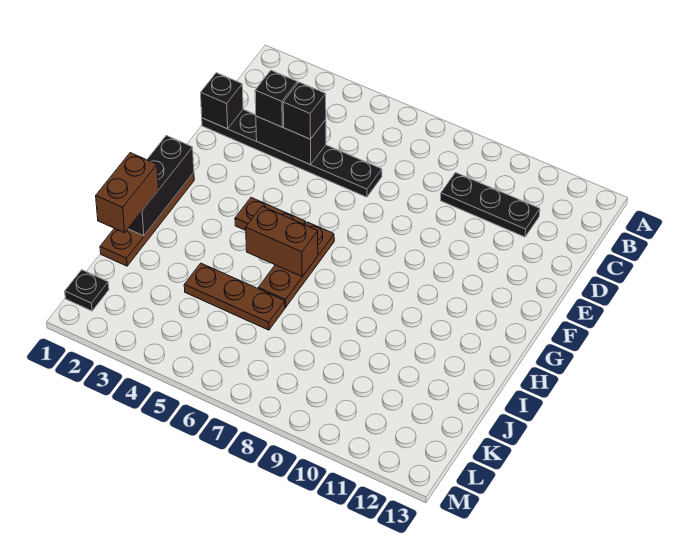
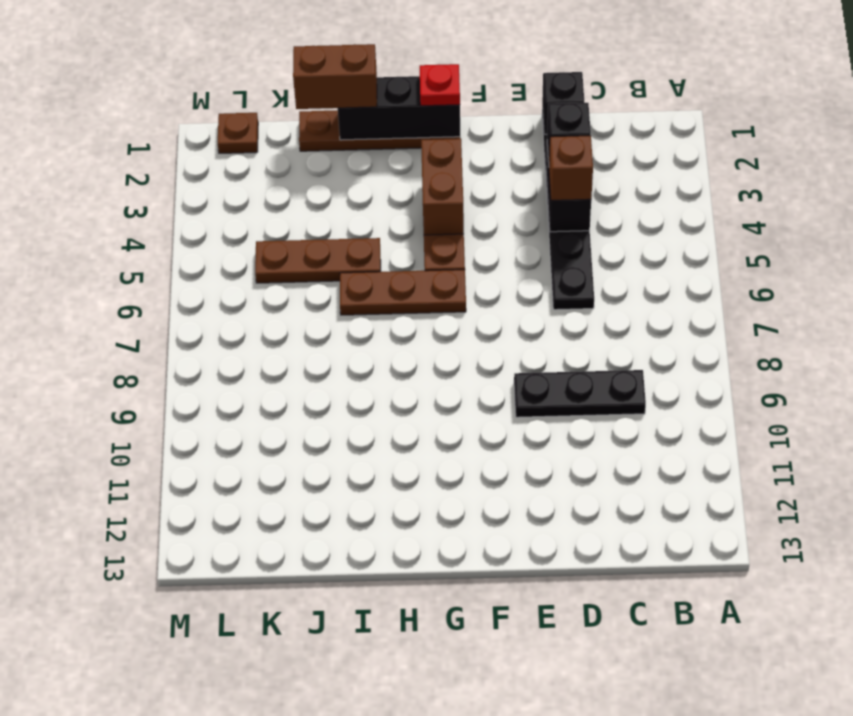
black 1x3 plate [440,173,540,237] -> black 1x3 plate turned to [514,370,646,417]
black 1x1 brick [283,82,326,139] -> brown 1x1 brick [549,136,593,200]
none -> red 1x1 plate [420,64,460,106]
brown 1x2 brick [246,206,318,276] -> brown 1x2 brick moved to [421,139,464,235]
brown 1x3 plate [184,263,285,330] -> brown 1x3 plate turned to [255,238,381,283]
black 1x1 plate [65,270,109,311] -> brown 1x1 plate [218,113,258,153]

